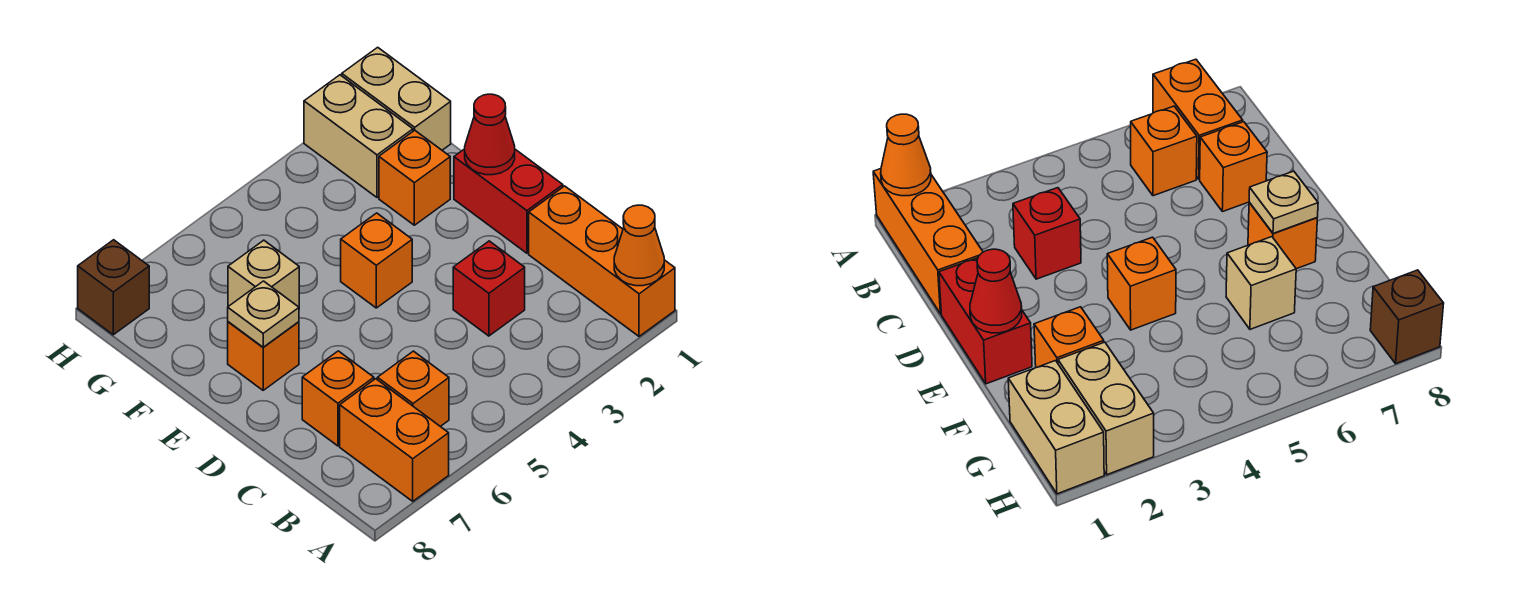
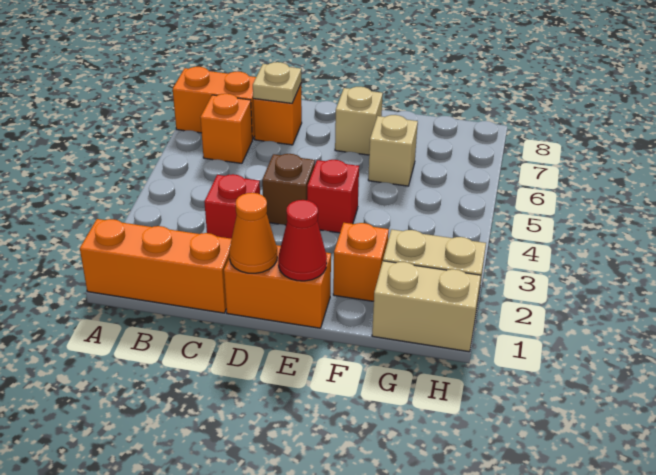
orange 1x1 cone [614,205,664,286] -> orange 1x1 cone moved to [229,193,277,273]
red 1x2 brick [454,149,563,253] -> orange 1x2 brick [224,245,331,328]
orange 1x1 brick [341,213,412,308] -> red 1x1 brick [307,160,359,233]
orange 1x1 brick [228,322,299,390] -> tan 1x1 brick [335,87,383,155]
tan 1x1 plate [228,281,299,347] -> tan 1x1 plate moved to [253,62,301,103]
brown 1x1 brick [78,240,149,335] -> brown 1x1 brick moved to [262,154,315,225]

